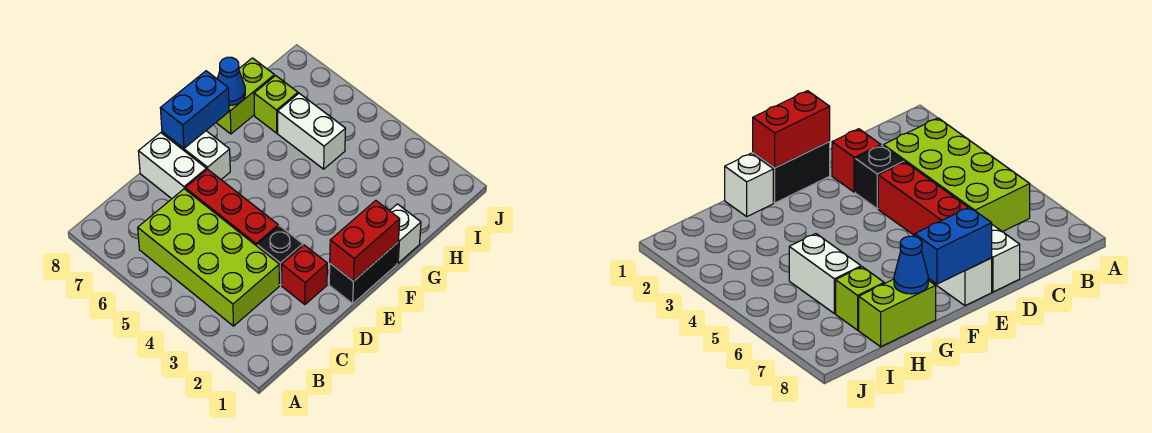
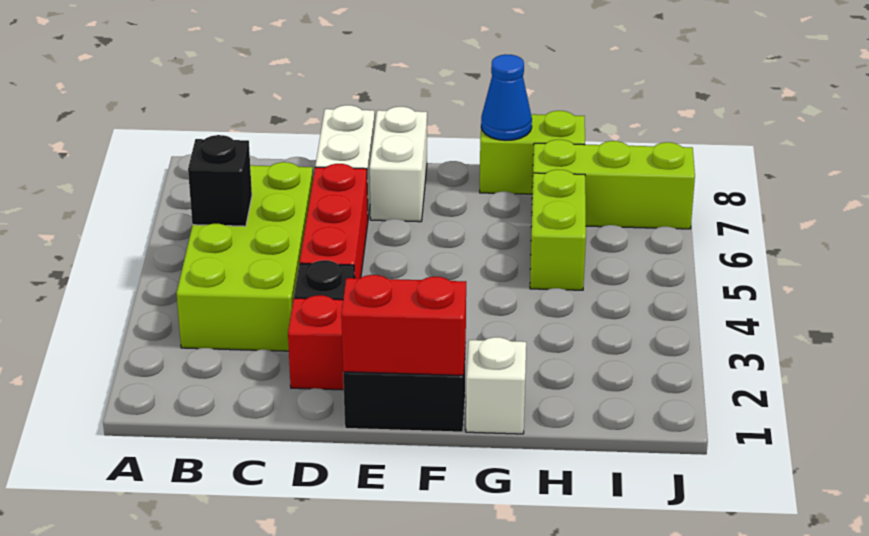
none -> black 1x1 brick [188,135,252,226]
blue 1x2 brick [160,71,229,148] -> none
white 1x2 brick [278,93,346,169] -> lime 1x2 brick [530,170,586,290]
lime 1x1 brick [254,76,298,133] -> lime 1x3 brick [532,140,695,229]

